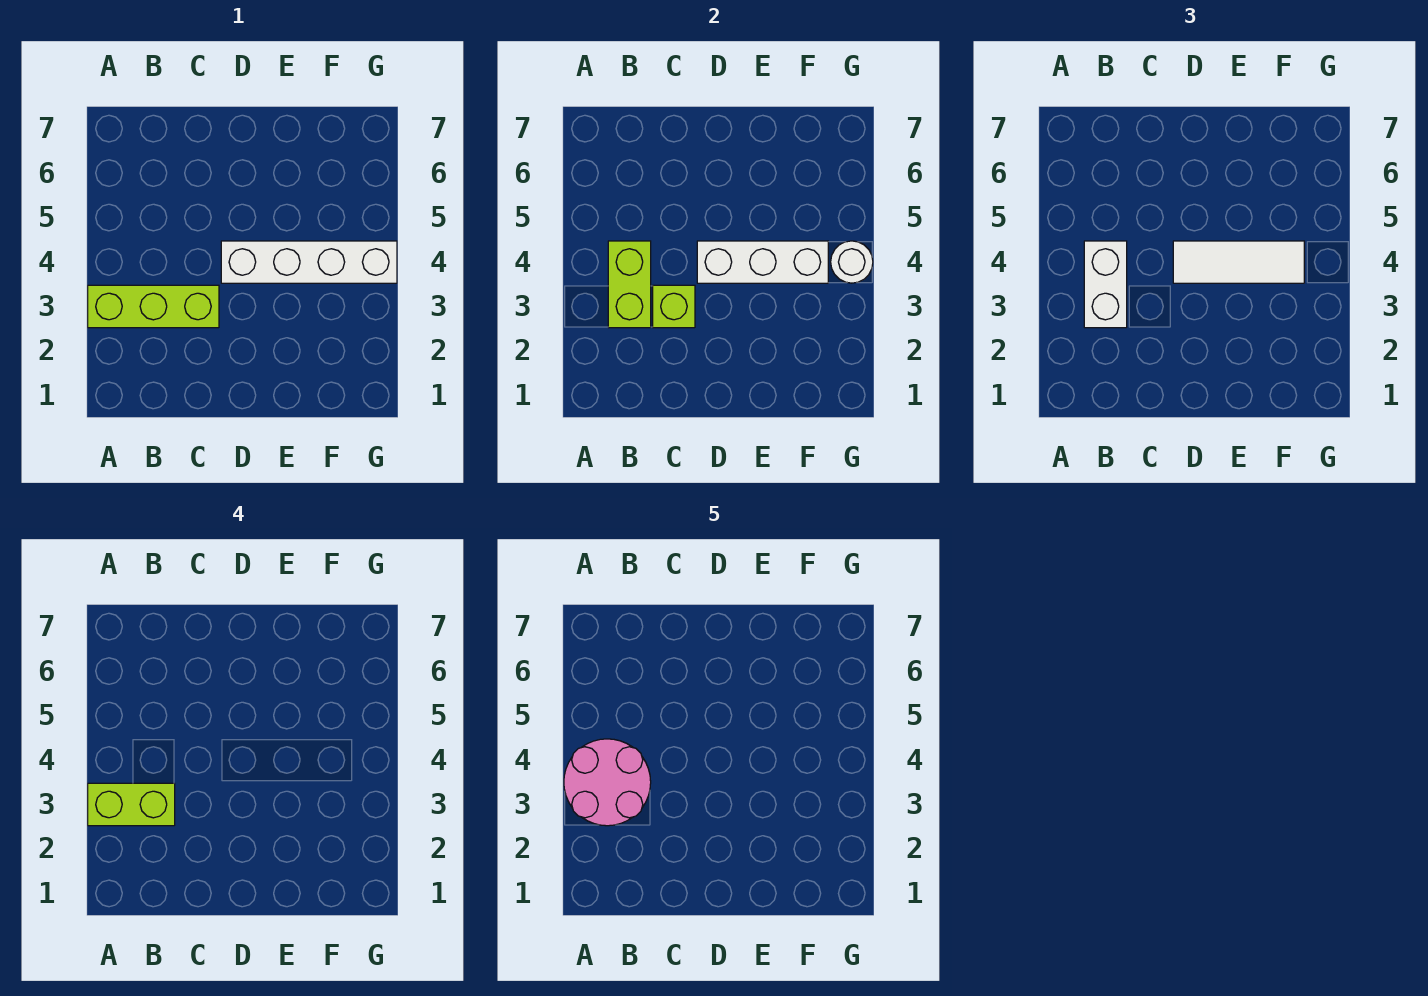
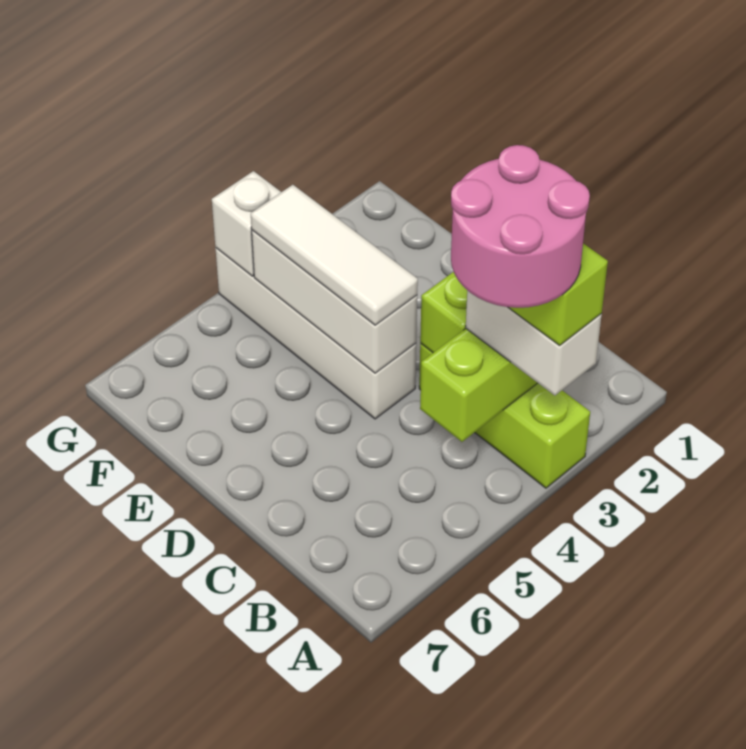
white 1x2 brick [1084,241,1127,328] -> white 1x2 brick turned to [466,290,602,396]
white 1x1 round brick [831,241,873,283] -> white 1x1 brick [212,171,281,276]

